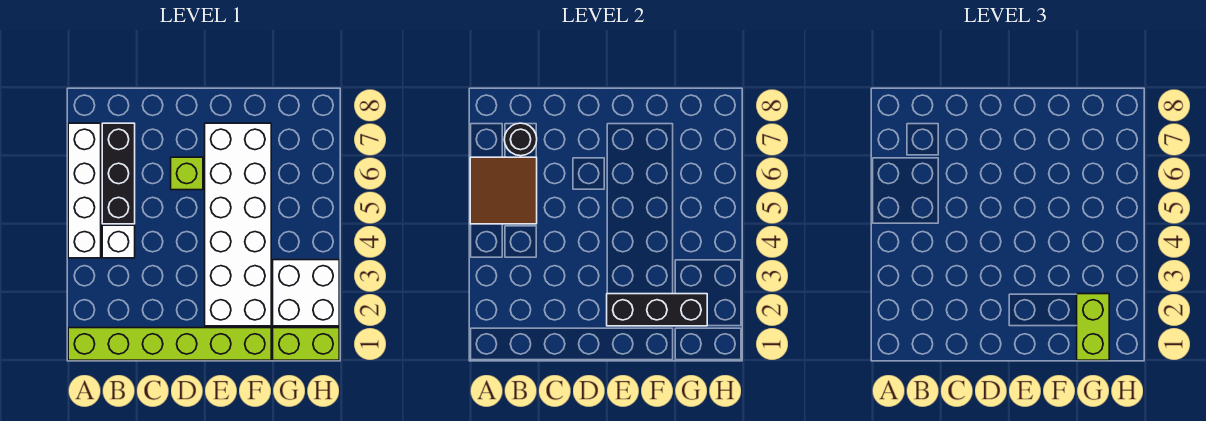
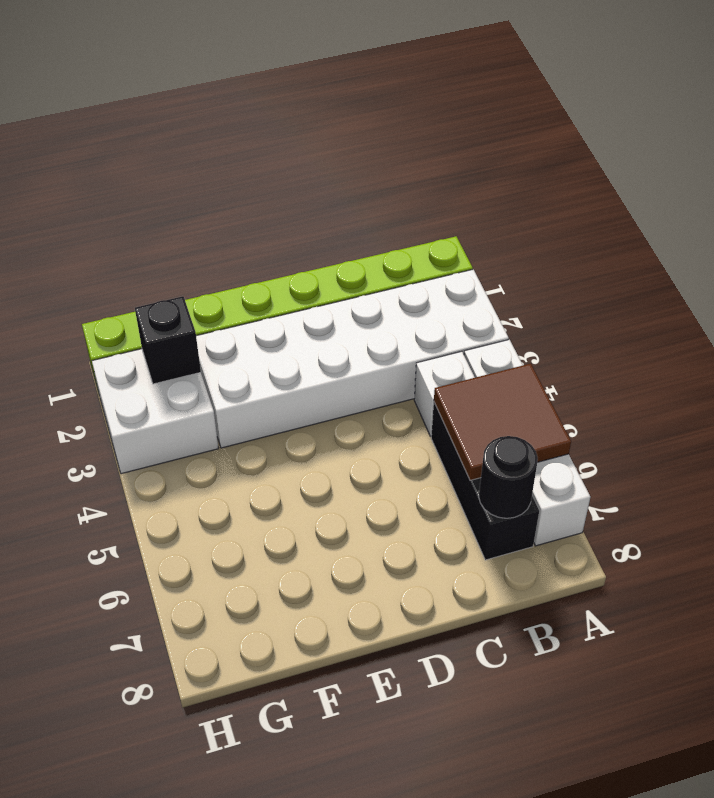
lime 1x1 brick [171,157,203,190] -> none
white 2x6 brick [205,123,271,326] -> white 2x6 brick turned to [196,269,509,448]
black 1x3 brick [607,294,707,326] -> black 1x1 brick [135,296,201,384]
lime 1x2 brick [1077,294,1109,360] -> none

